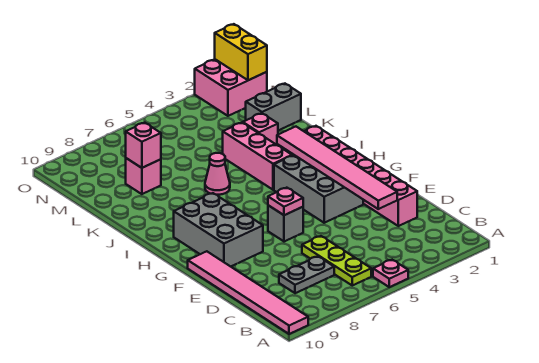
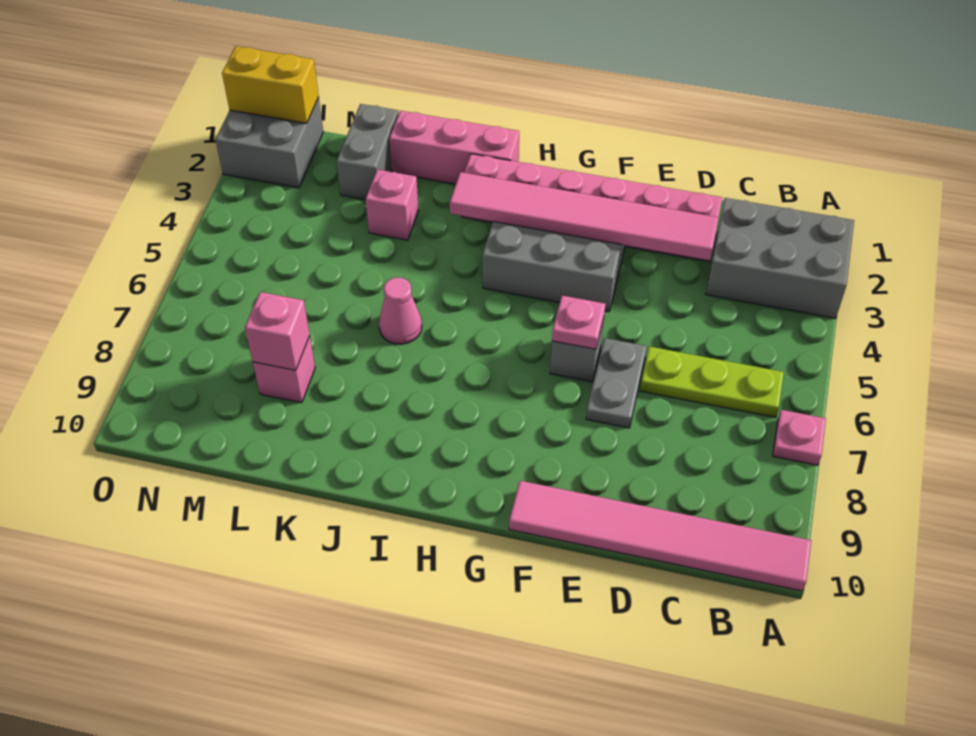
pink 1x1 plate [373,260,408,287] -> pink 1x1 plate moved to [773,410,826,465]
grey 1x2 plate [279,256,334,293] -> grey 1x2 plate moved to [586,338,647,428]
grey 2x3 brick [174,193,263,267] -> grey 2x3 brick moved to [706,198,854,318]
pink 1x3 brick [223,123,292,190] -> pink 1x3 brick moved to [389,111,519,184]
pink 2x2 brick [195,59,267,116] -> grey 2x2 brick [215,97,323,188]

